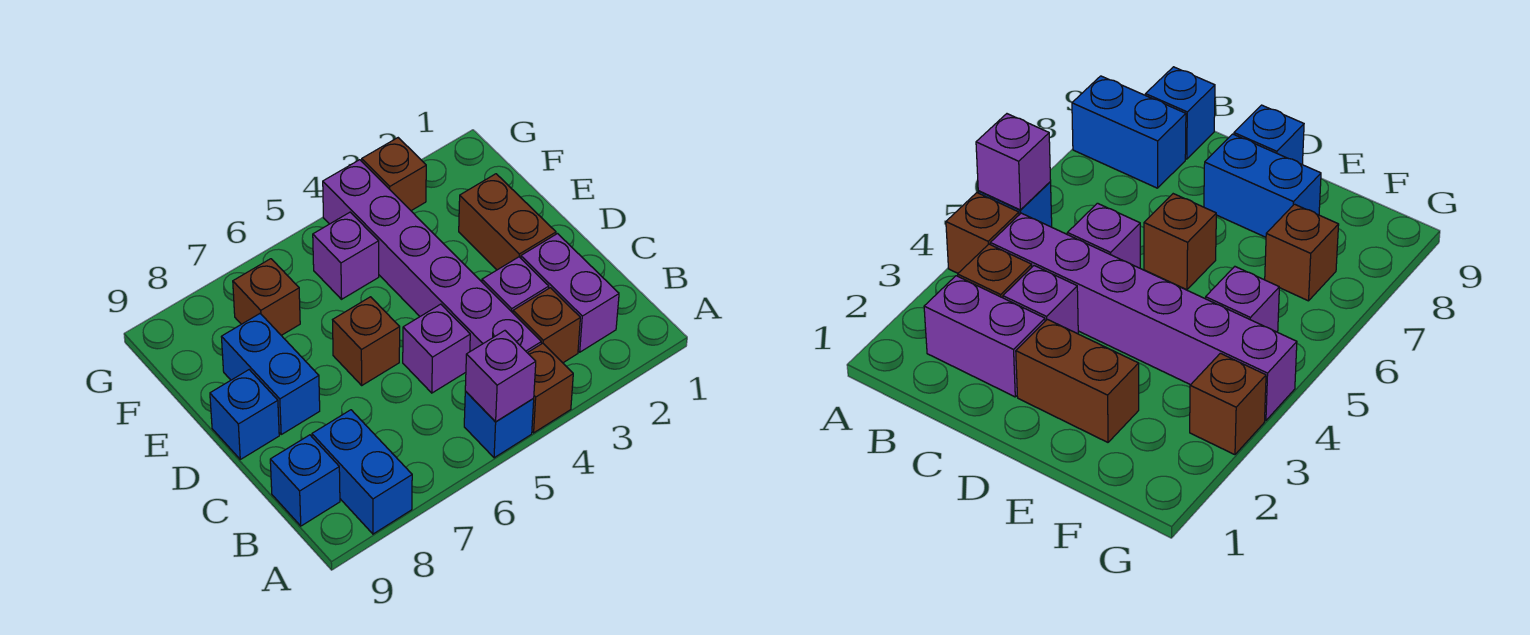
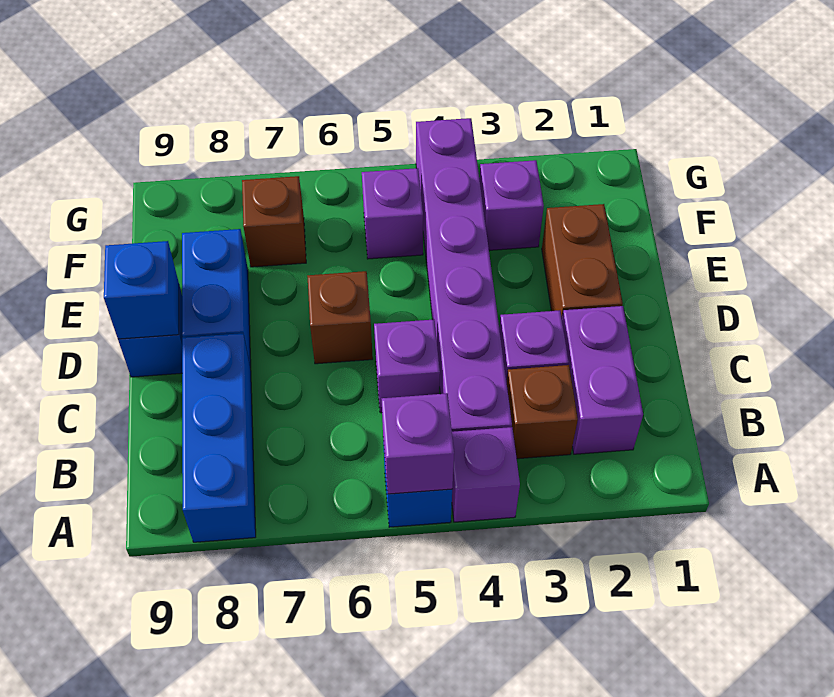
brown 1x1 brick [528,343,573,433] -> purple 1x1 brick [452,427,520,522]
blue 1x2 brick [312,410,412,534] -> blue 1x3 brick [182,333,256,542]
blue 1x1 brick [270,435,340,526] -> blue 1x1 brick moved to [104,241,179,339]
none -> purple 1x1 brick [479,160,544,250]
brown 1x1 brick [362,138,426,211] -> none

